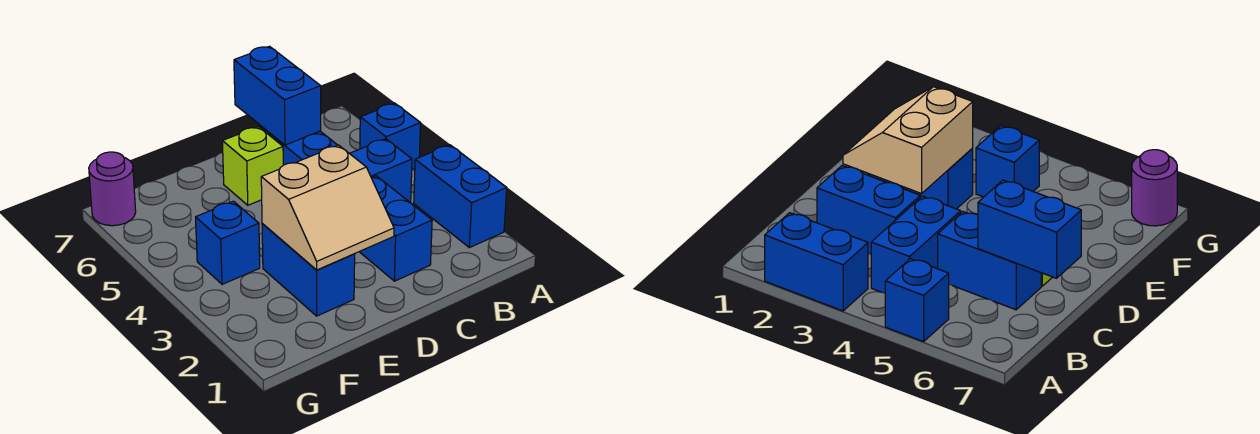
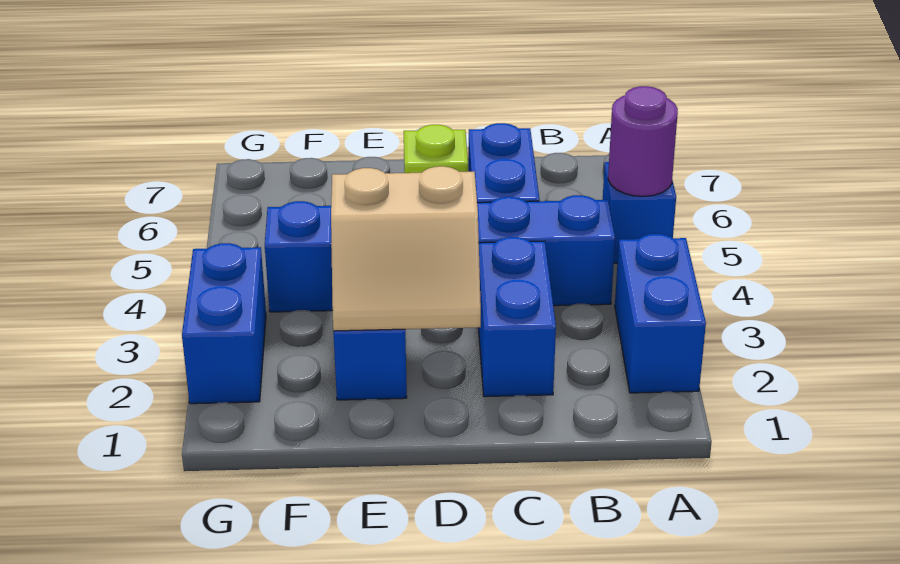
blue 1x2 brick [234,46,321,145] -> blue 1x2 brick moved to [182,243,266,404]
purple 1x1 round brick [89,152,136,226] -> purple 1x1 round brick moved to [608,86,678,196]

